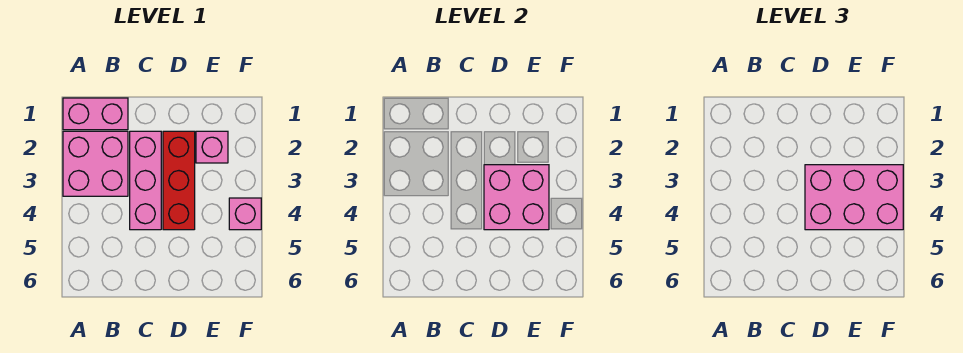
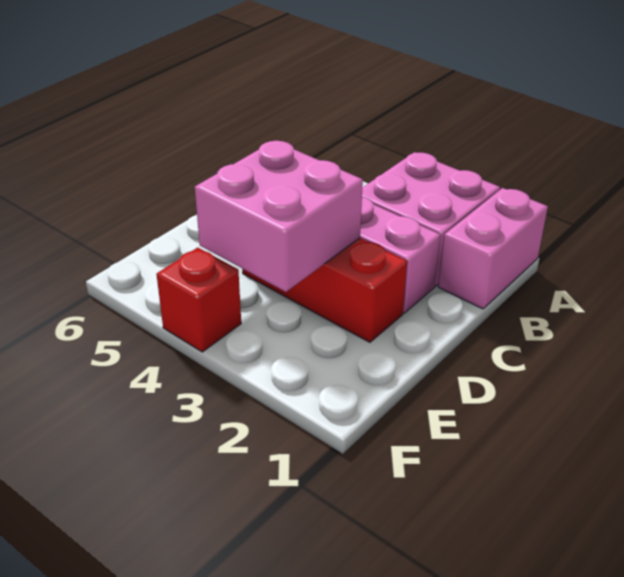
pink 2x3 brick [805,165,903,230] -> none
pink 1x1 brick [196,131,228,163] -> none
pink 1x1 brick [229,198,261,230] -> red 1x1 brick [157,248,241,352]

